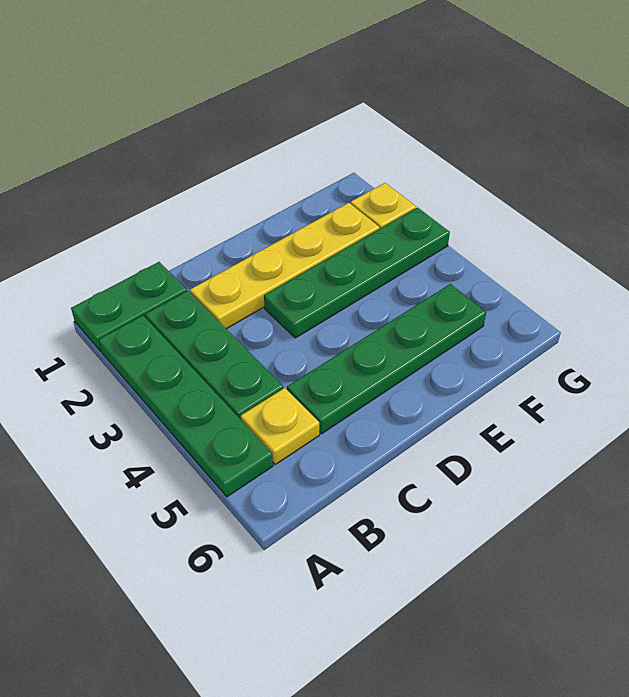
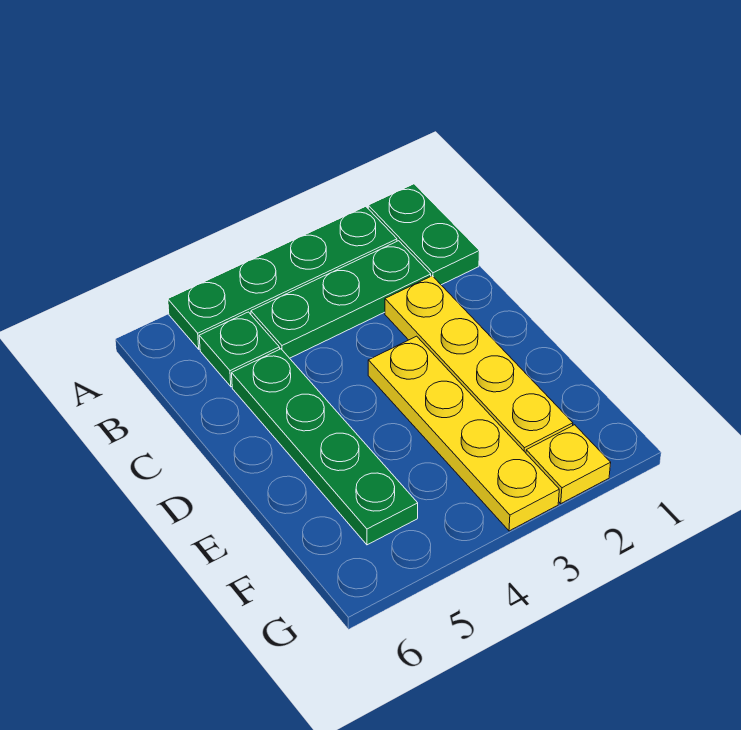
yellow 1x1 plate [241,388,319,464] -> green 1x1 plate [199,312,280,387]
green 1x4 plate [264,208,450,338] -> yellow 1x4 plate [368,336,559,531]

